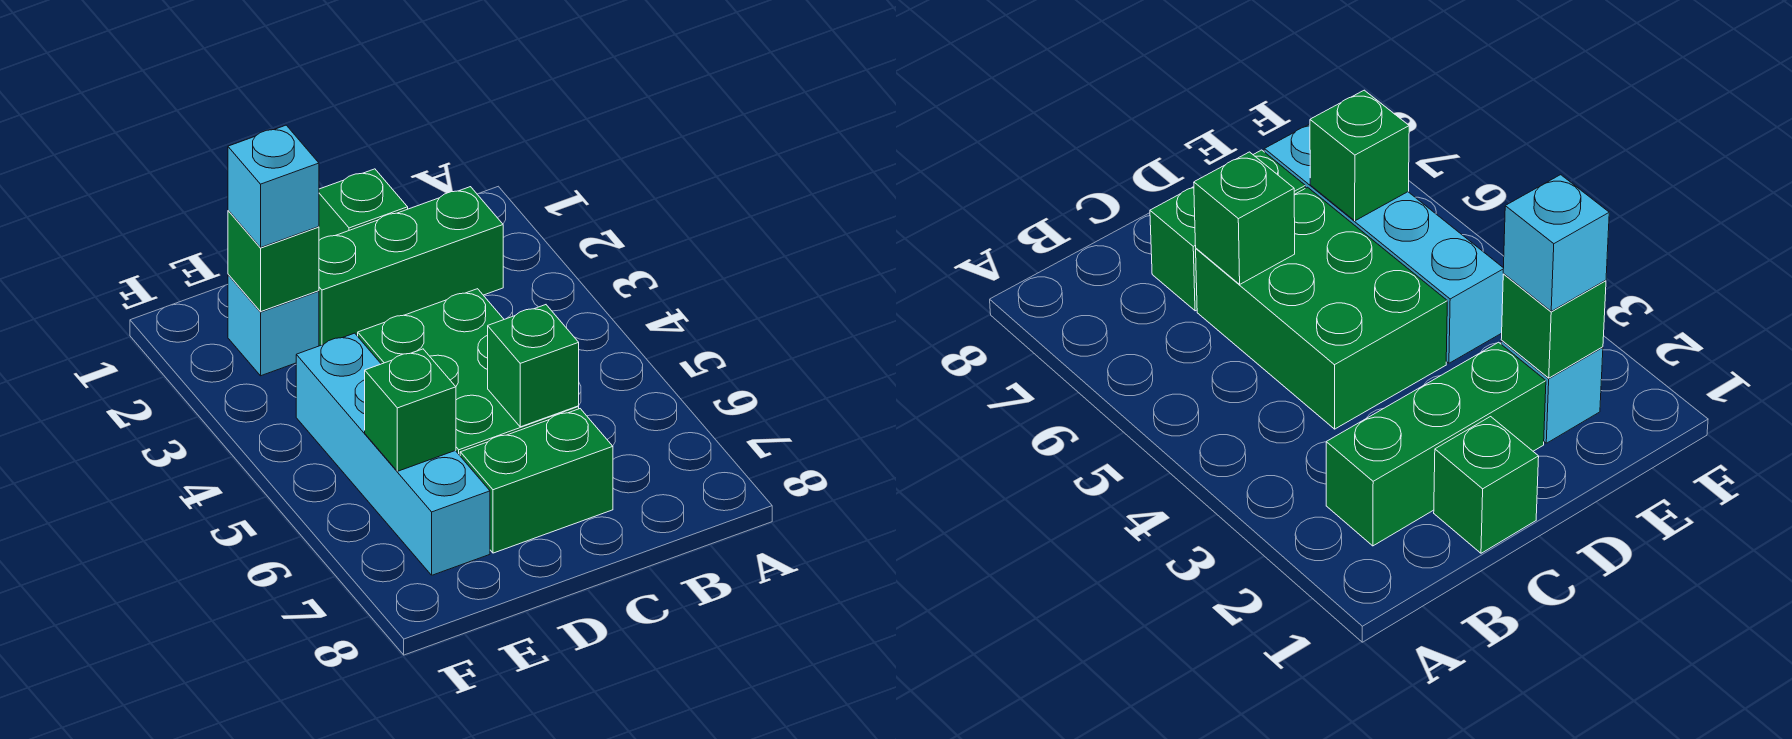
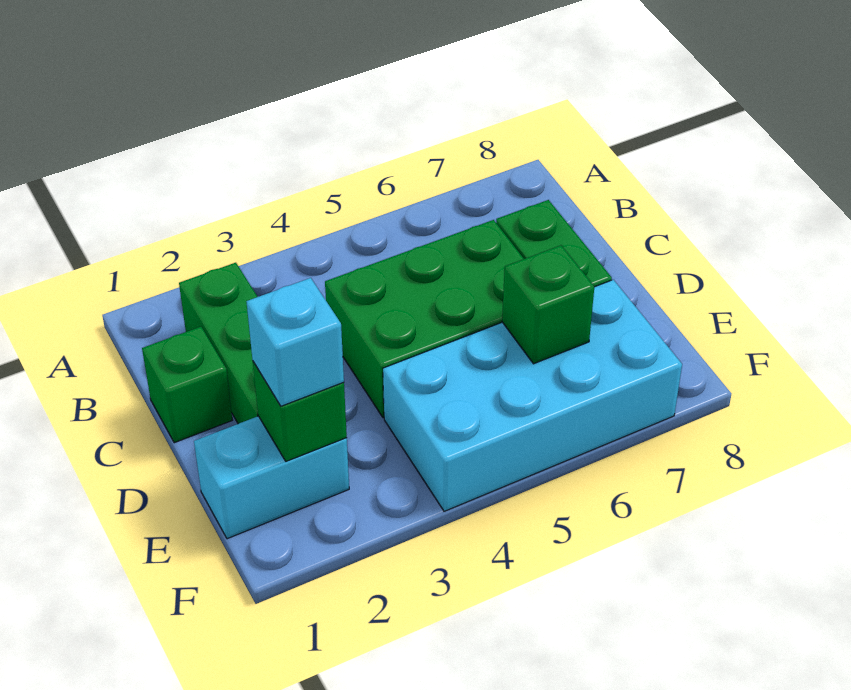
green 1x1 brick [488,305,579,427] -> none
cyan 1x1 brick [228,275,319,376] -> cyan 1x2 brick [194,416,349,539]
cyan 1x4 brick [296,333,490,575] -> cyan 2x4 brick [383,280,682,511]

